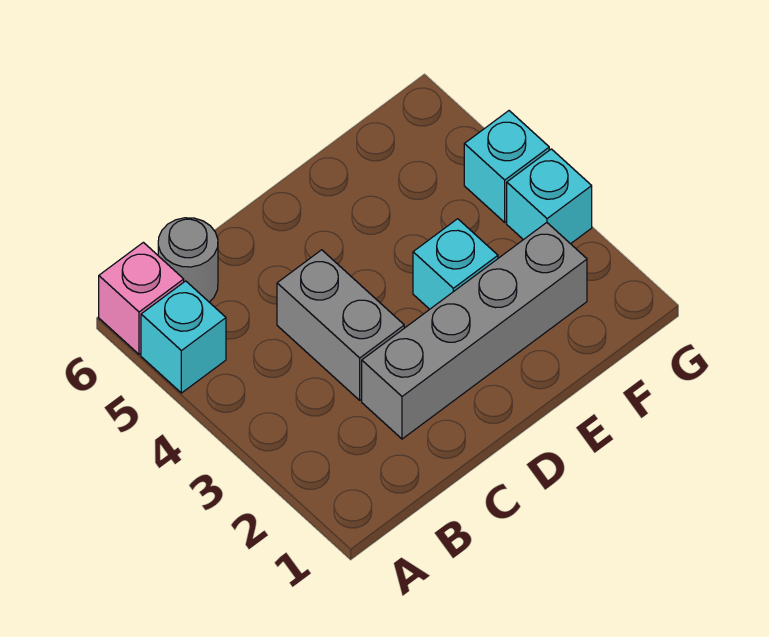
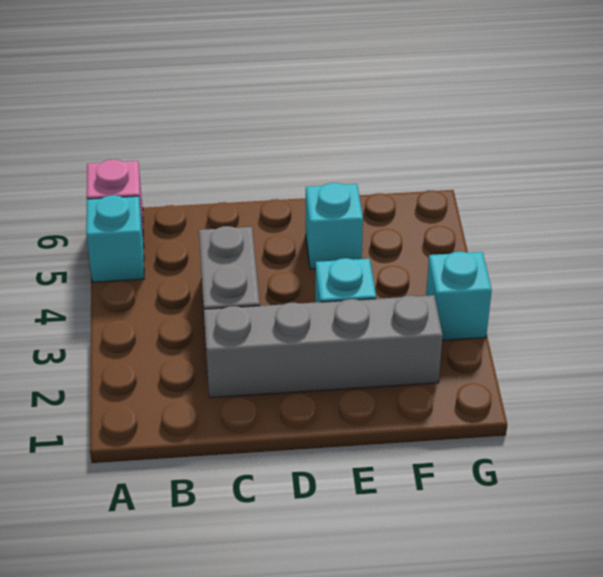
grey 1x1 round brick [158,218,218,302] -> none
cyan 1x1 brick [464,111,549,222] -> cyan 1x1 brick moved to [306,183,363,269]

